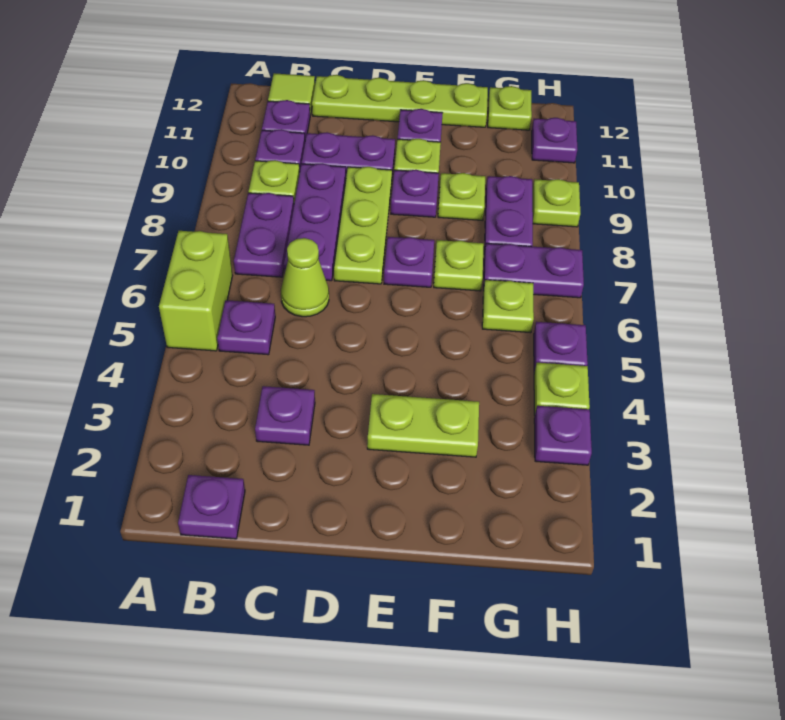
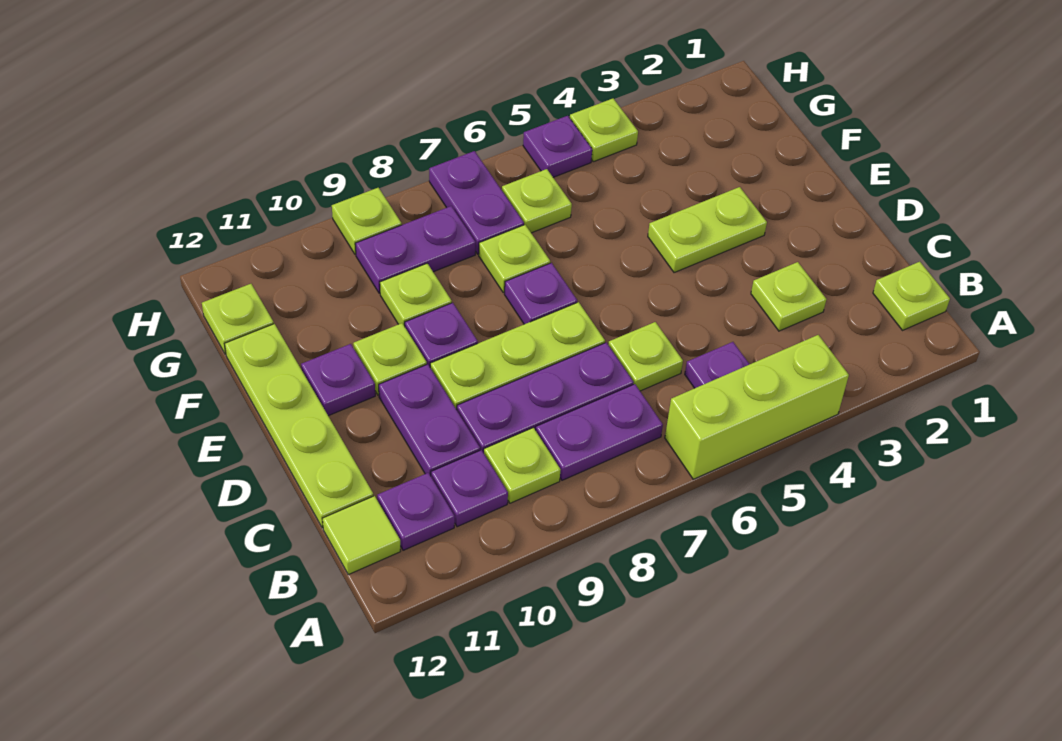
lime 1x2 brick [159,231,233,351] -> lime 1x3 brick [665,335,849,479]
purple 1x1 plate [178,475,245,539] -> lime 1x1 plate [873,262,950,330]
purple 1x1 plate [255,386,315,445] -> lime 1x1 plate [751,262,826,331]
lime 1x1 cone [281,238,329,317] -> lime 1x1 plate [608,322,683,391]
lime 1x2 plate [367,394,479,457] -> lime 1x2 plate turned to [648,187,767,273]
purple 1x1 plate [534,406,592,465] -> none
purple 1x1 plate [532,118,577,163] -> none

